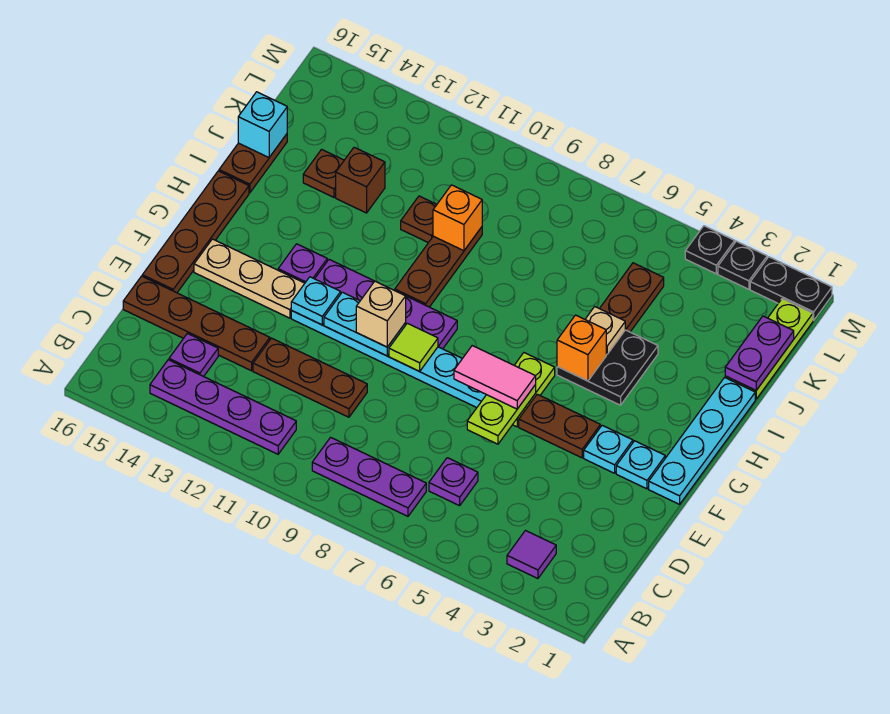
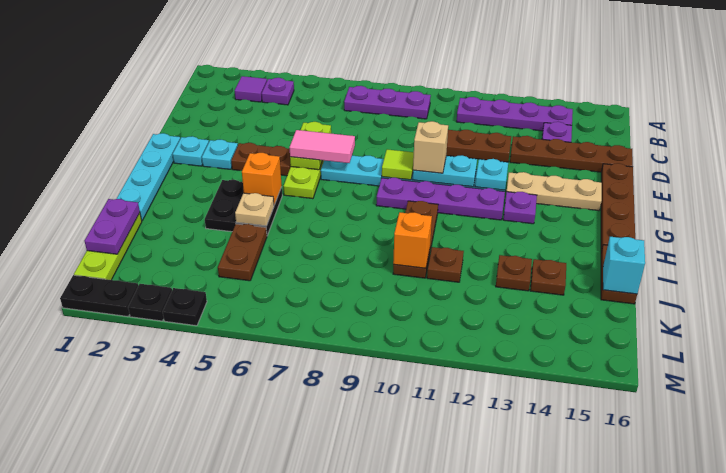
purple 1x1 plate [429,458,478,506] -> purple 1x1 plate moved to [262,78,294,105]
brown 1x1 brick [336,147,385,213] -> brown 1x1 plate [496,255,532,291]

